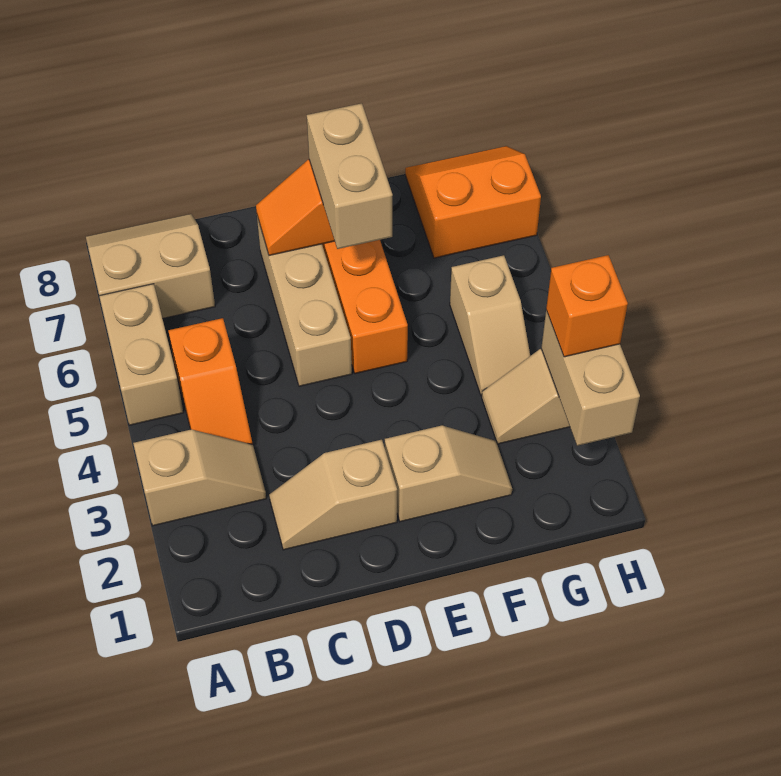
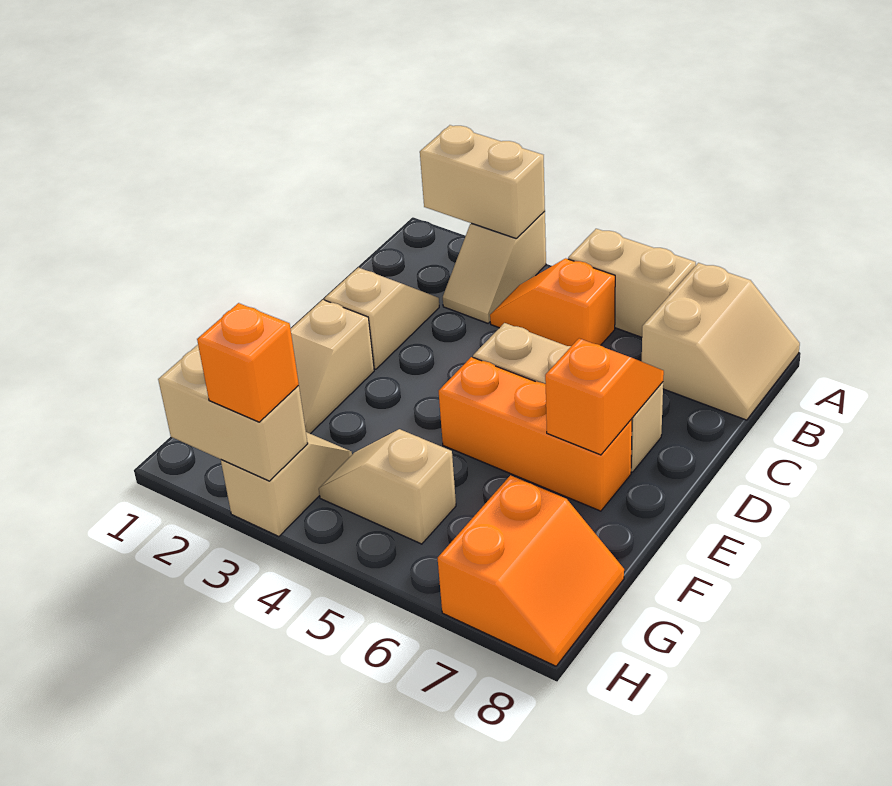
tan 1x2 brick [307,103,393,249] -> tan 1x2 brick moved to [420,125,545,238]

